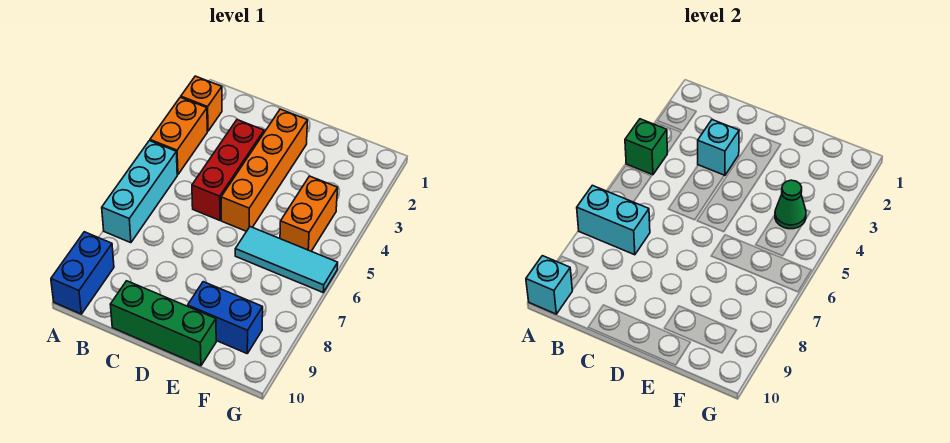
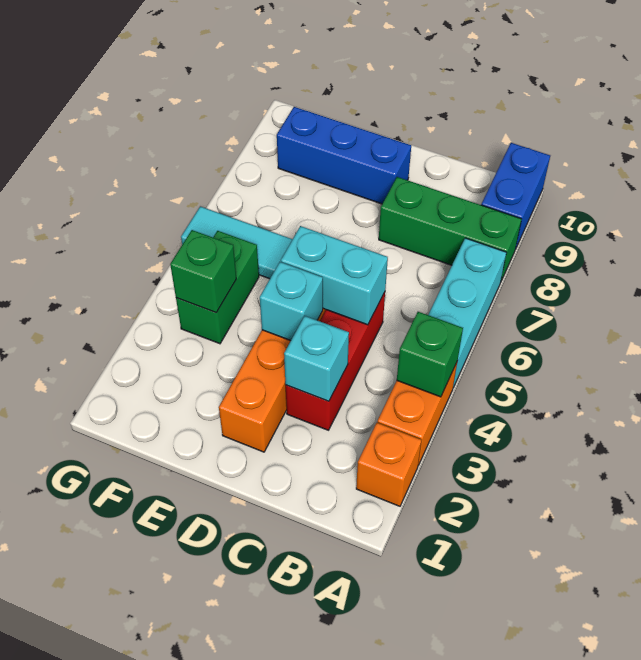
cyan 1x2 brick [577,185,650,255] -> cyan 1x2 brick moved to [281,226,388,325]
cyan 1x1 brick [526,256,572,314] -> cyan 1x1 brick moved to [260,262,323,341]
green 1x3 brick [110,281,216,366] -> green 1x3 brick moved to [379,177,522,281]
blue 1x2 brick [188,282,263,353] -> blue 1x3 brick [277,107,411,204]
orange 1x2 brick [280,176,338,251] -> green 1x2 brick [176,231,259,344]
green 1x1 cone [775,180,806,229] -> green 1x1 brick [170,230,236,313]

